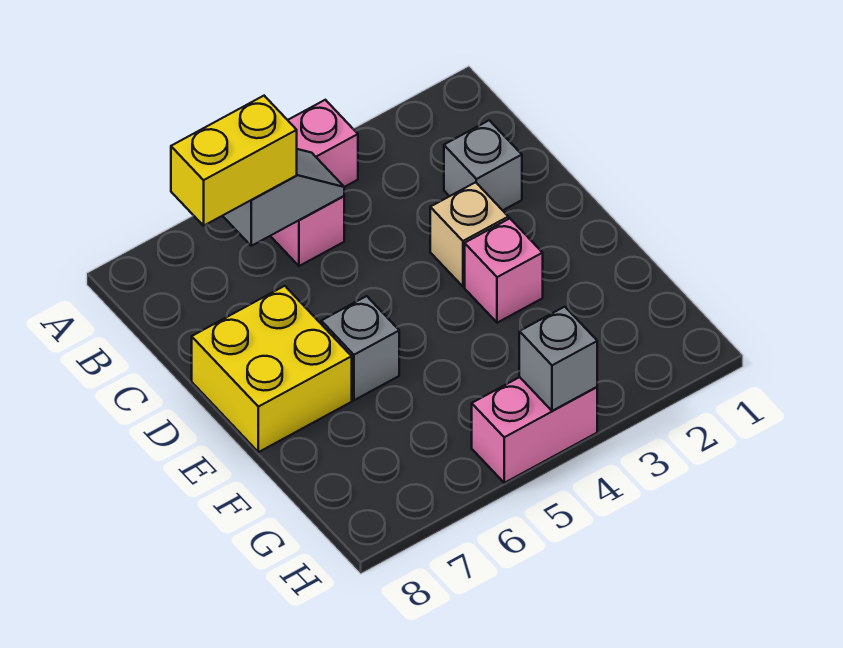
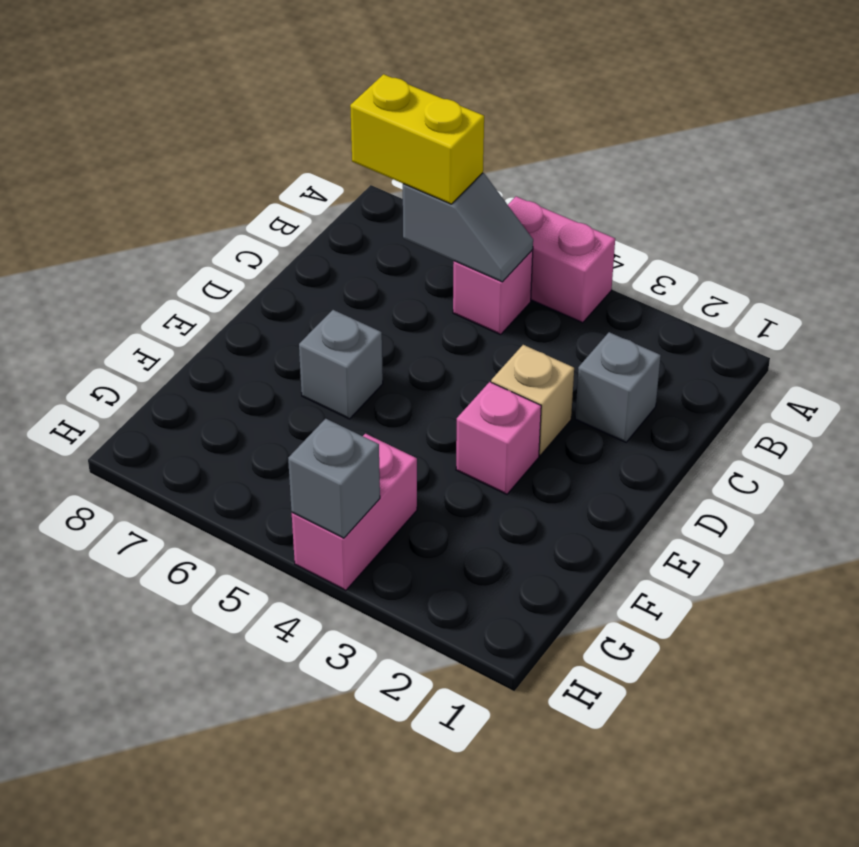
yellow 2x2 brick [192,286,352,452] -> none
pink 1x2 brick [472,377,597,483] -> pink 1x2 brick turned to [292,434,417,590]

